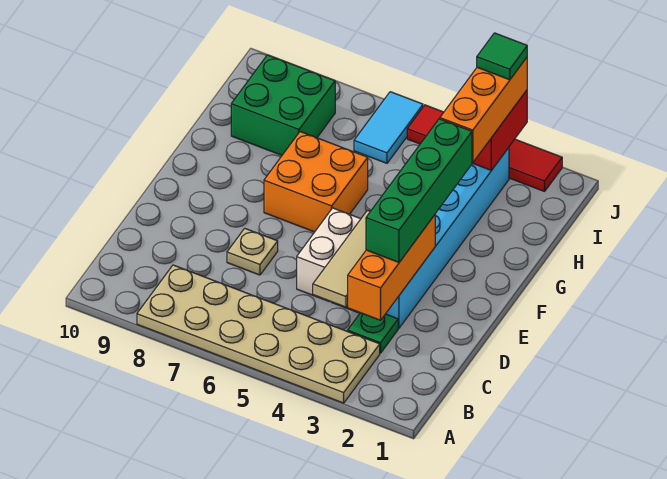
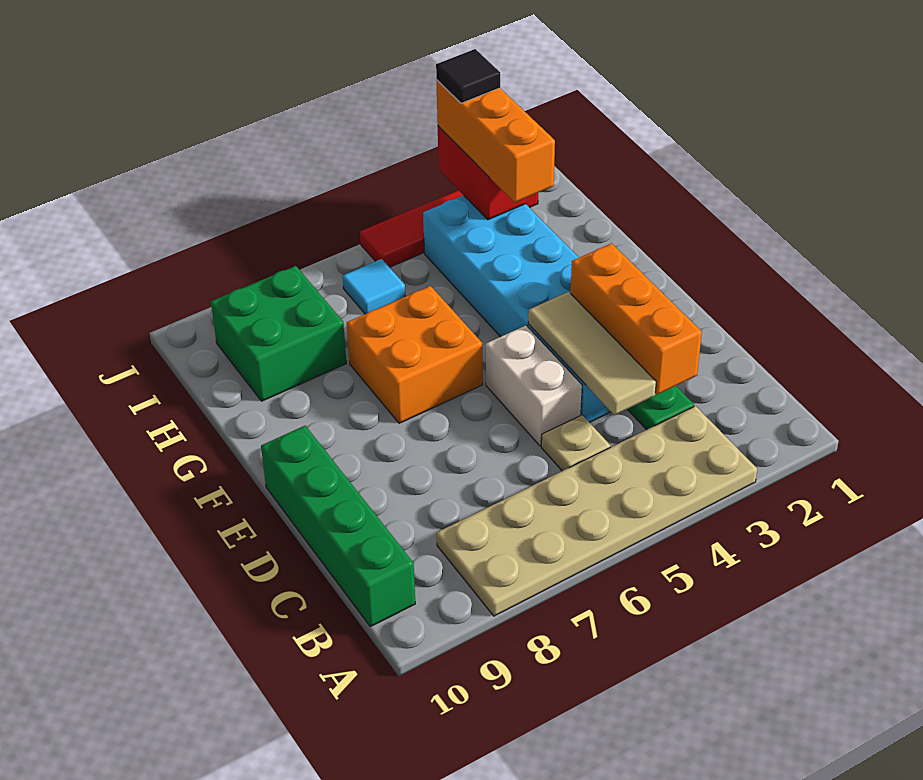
green 1x4 brick [366,119,472,262] -> green 1x4 brick moved to [261,426,415,627]
tan 1x1 plate [227,228,278,275] -> tan 1x1 plate moved to [541,415,610,471]
cyan 1x2 tile [354,92,423,163] -> cyan 1x1 tile [343,259,405,314]
green 1x1 tile [477,33,527,80] -> black 1x1 tile [436,49,500,103]

